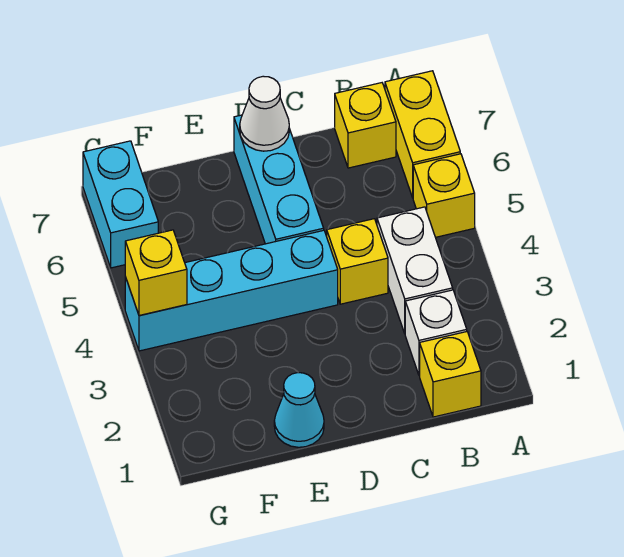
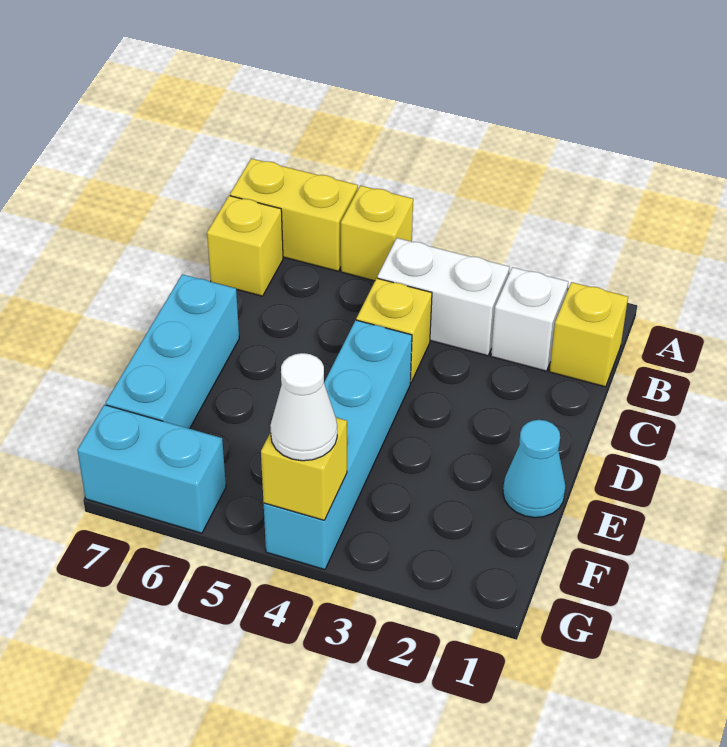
cyan 1x3 brick [234,115,324,244] -> cyan 1x3 brick turned to [106,274,239,429]
white 1x1 cone [240,76,289,151] -> white 1x1 cone moved to [270,353,337,461]

